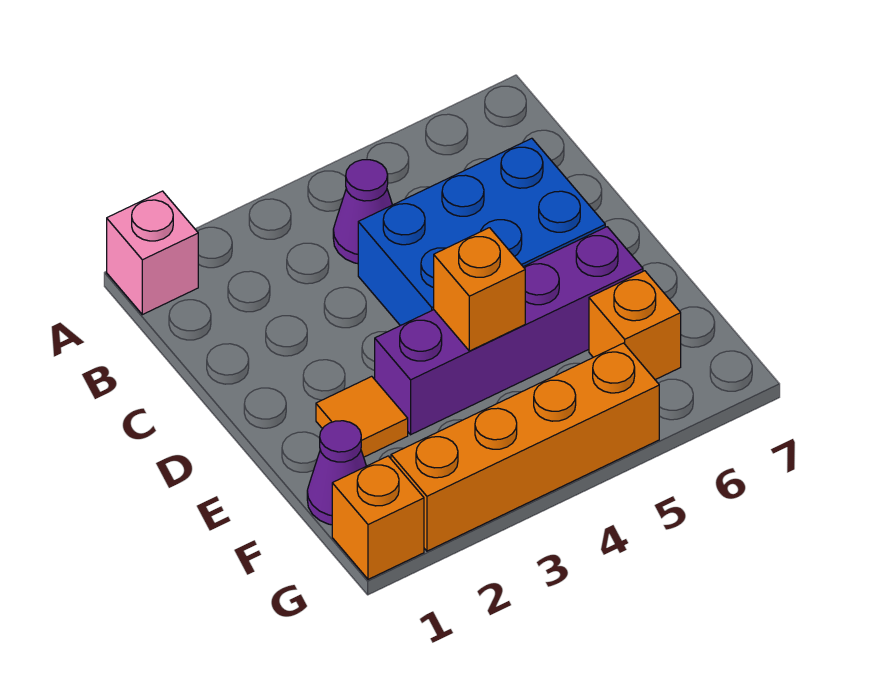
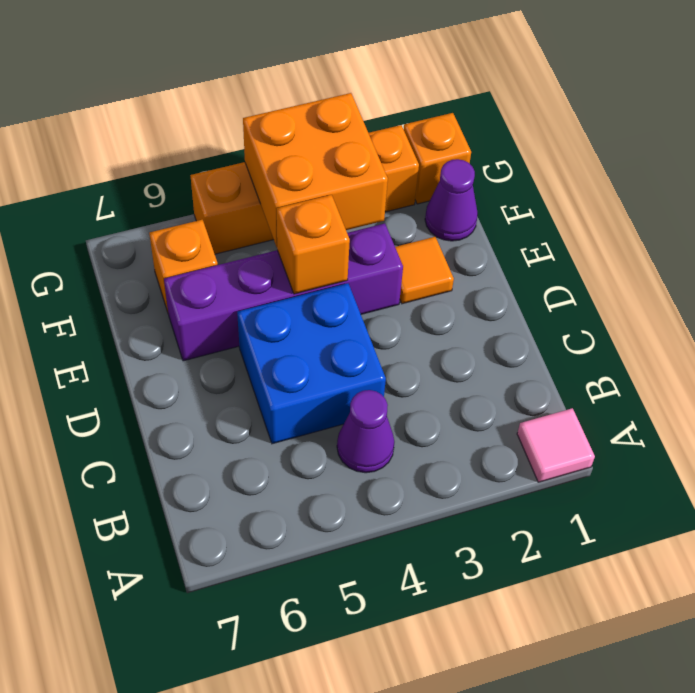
pink 1x1 brick [107,191,198,315] -> pink 1x1 tile [517,408,595,482]
blue 2x3 brick [358,138,605,326] -> blue 2x2 brick [237,283,386,444]
none -> orange 2x2 brick [243,93,388,247]

